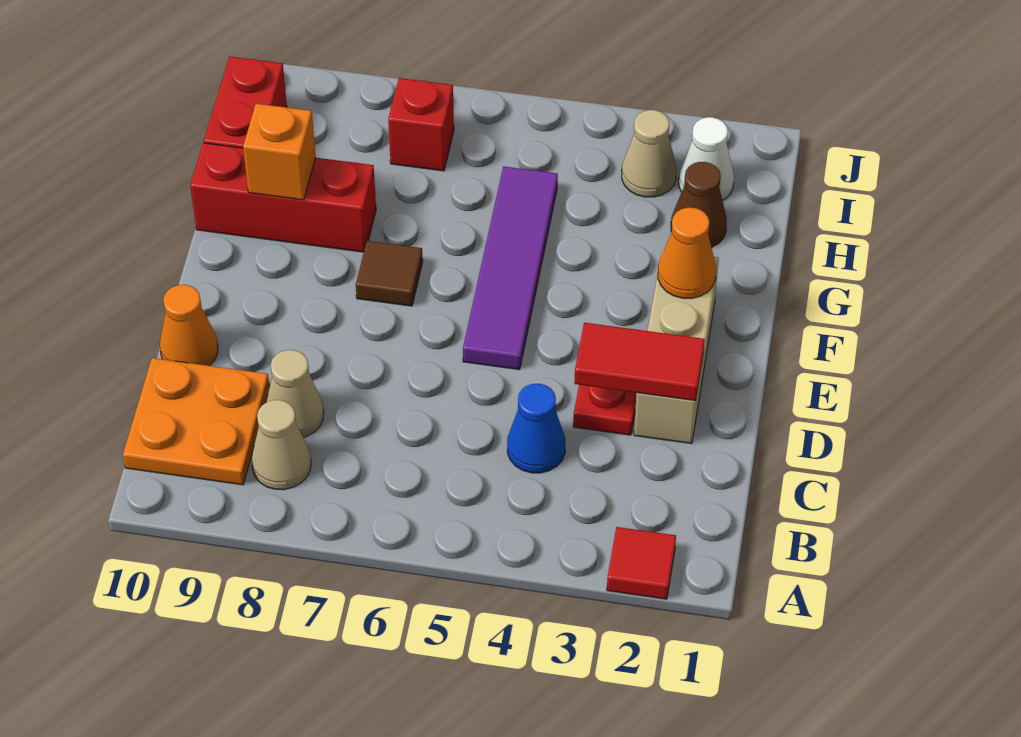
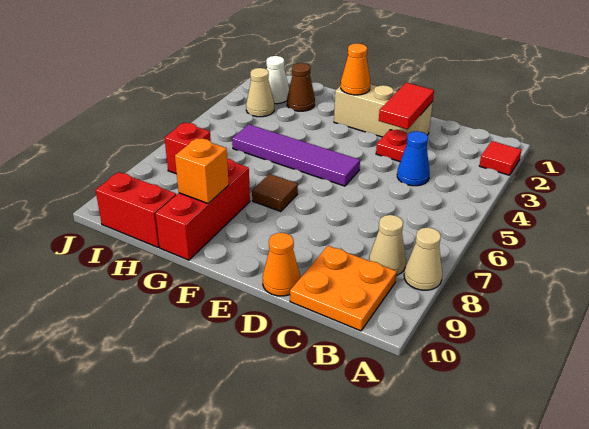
tan 1x1 cone [266,350,324,438] -> tan 1x1 cone moved to [404,227,442,290]

